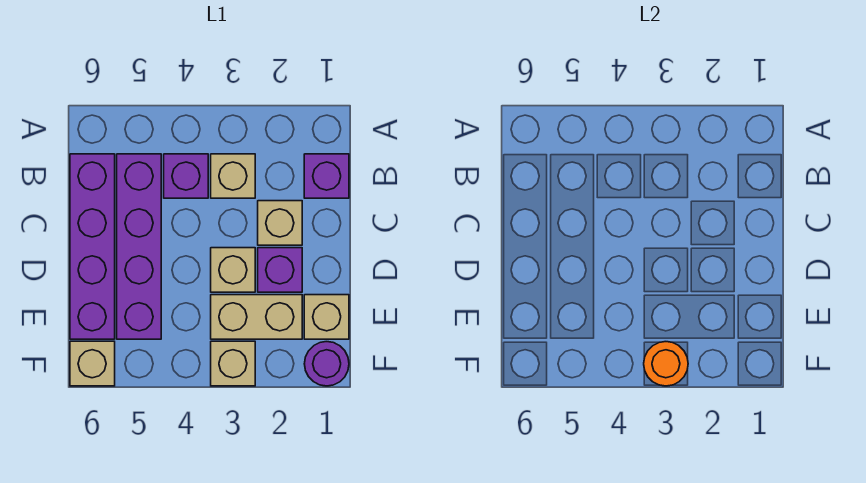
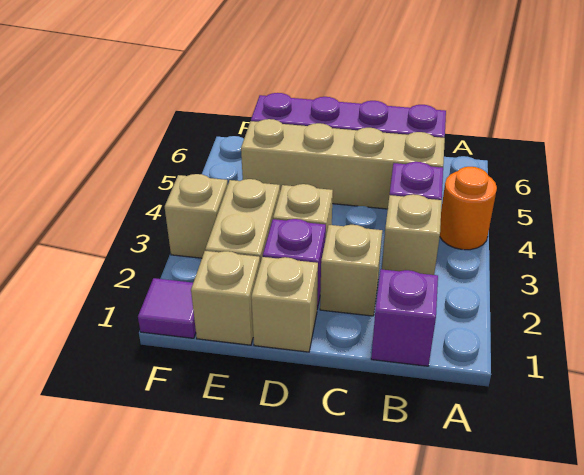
purple 1x4 brick [117,154,161,339] -> tan 1x4 brick [241,119,445,209]
purple 1x1 round brick [304,342,349,386] -> purple 1x1 tile [138,278,196,338]
orange 1x1 round brick [644,342,688,386] -> orange 1x1 round brick moved to [440,167,497,250]
tan 1x1 brick [70,341,115,386] -> tan 1x1 brick moved to [251,257,318,352]

